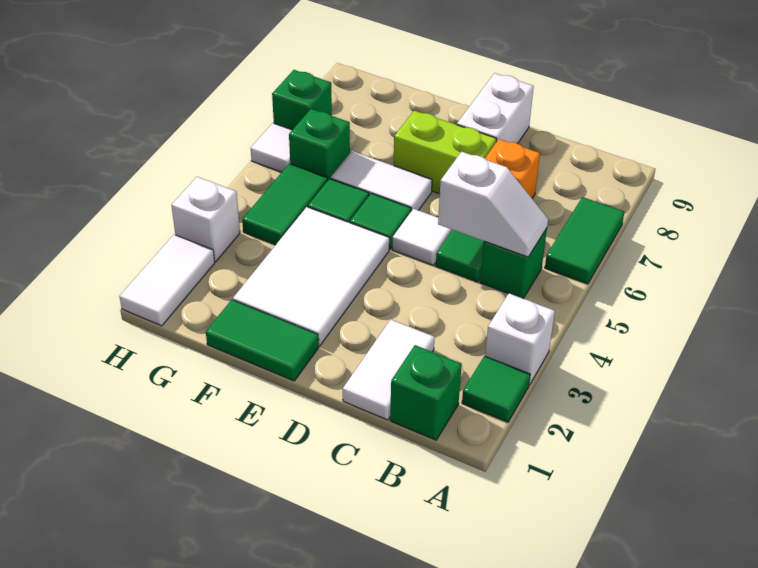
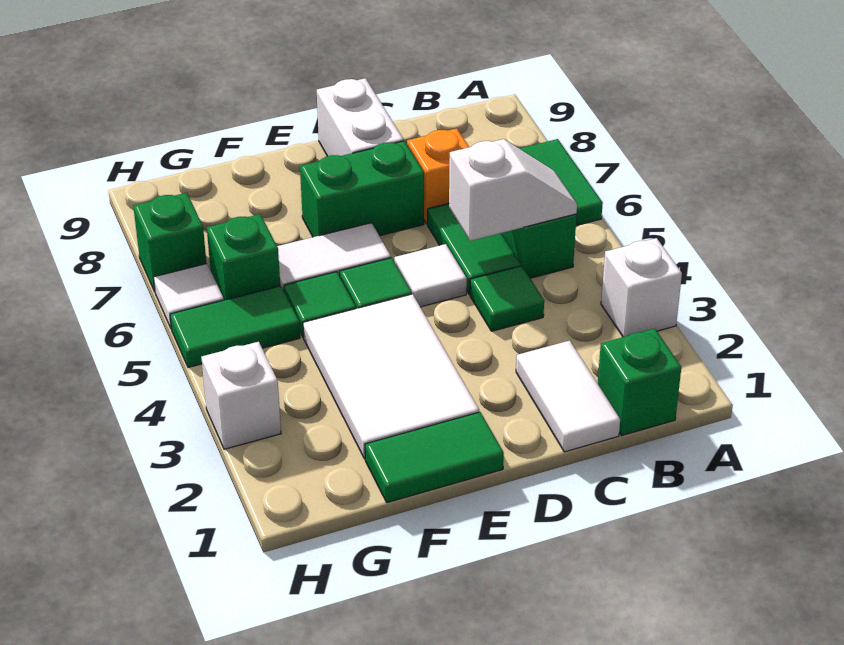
green 1x1 tile [462,356,530,422] -> green 1x1 tile moved to [470,266,544,331]
lime 1x2 brick [394,111,496,194] -> green 1x2 brick [300,141,424,237]
green 1x2 tile [242,164,328,245] -> green 1x2 tile turned to [170,286,300,368]
white 1x2 tile [119,235,215,326] -> none

